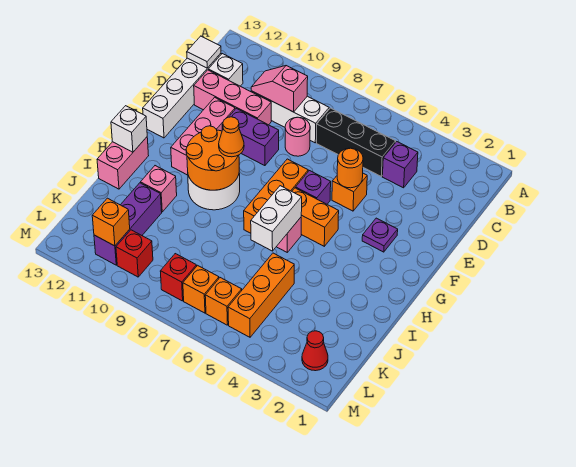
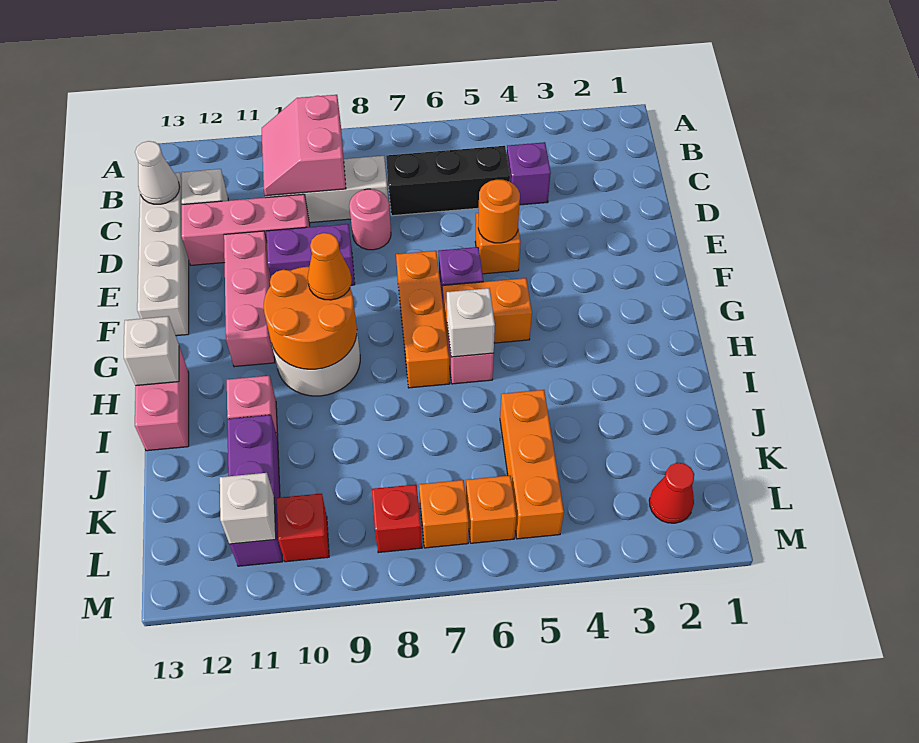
pink 1x2 slope [251,66,308,112] -> pink 2x2 slope [262,95,346,196]
white 1x1 tile [187,36,221,68] -> white 1x1 cone [135,141,180,204]
purple 1x1 plate [362,218,398,252] -> none
white 1x2 brick [251,186,302,251] -> white 1x1 brick [447,288,495,357]
orange 1x1 brick [92,198,130,246] -> white 1x1 brick [220,473,276,544]

